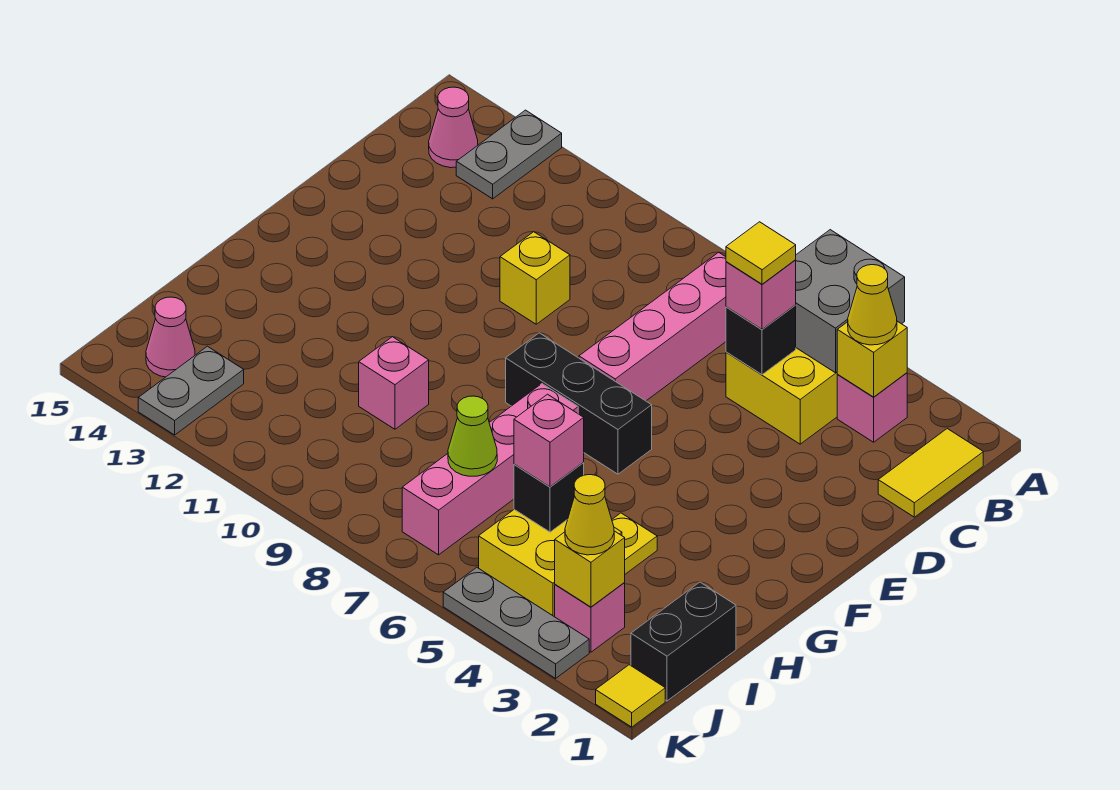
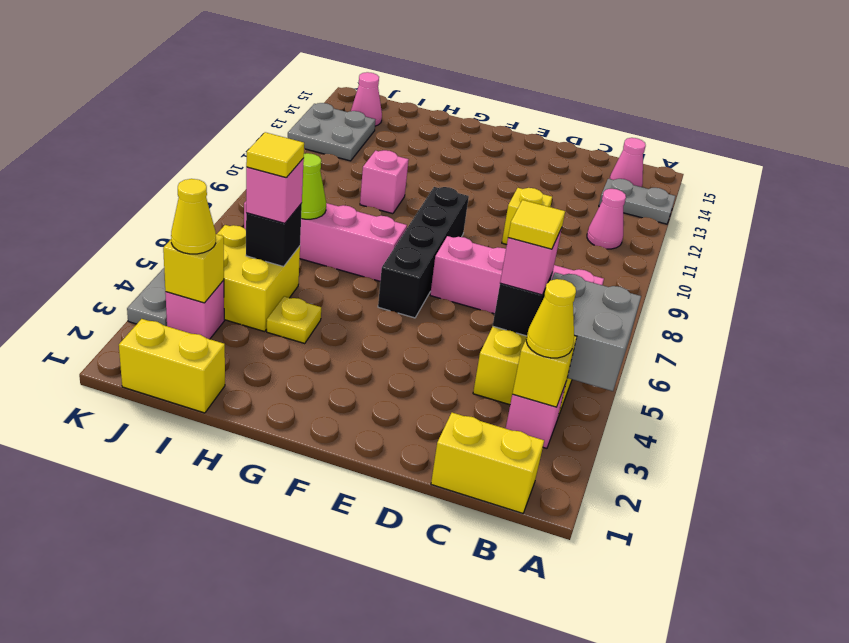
yellow 1x2 tile [878,429,983,517] -> yellow 1x2 brick [431,413,544,513]
none -> pink 1x1 cone [587,189,626,249]
black 1x3 brick [506,333,652,474] -> black 1x4 brick [378,187,469,318]
black 1x2 brick [631,582,736,701] -> yellow 1x2 brick [119,319,225,413]
grey 1x2 plate [138,346,244,435] -> grey 2x2 plate [288,103,375,161]
yellow 1x1 tile [596,665,665,727] -> yellow 1x1 tile moved to [246,132,304,178]

